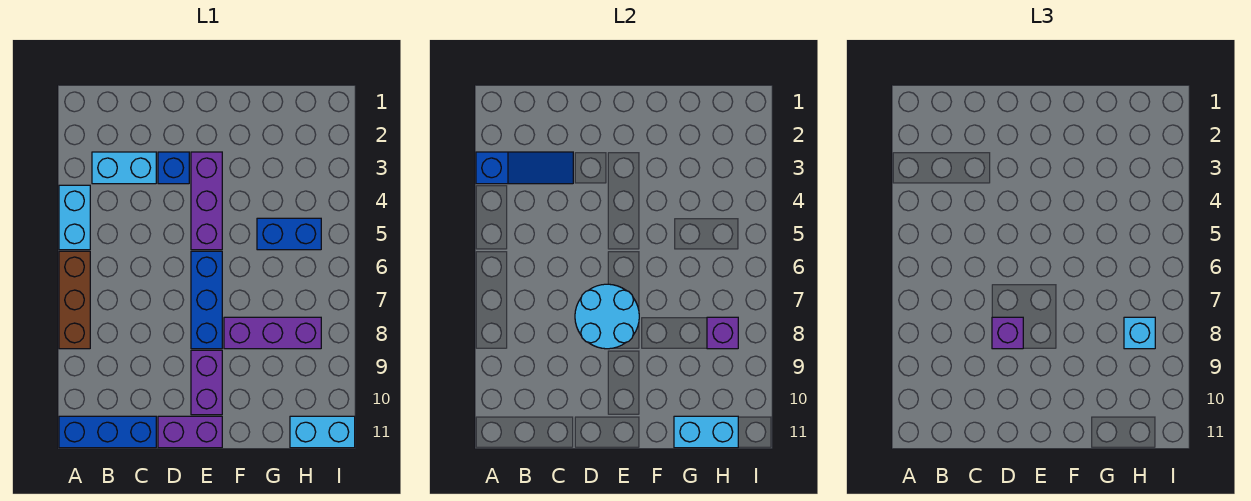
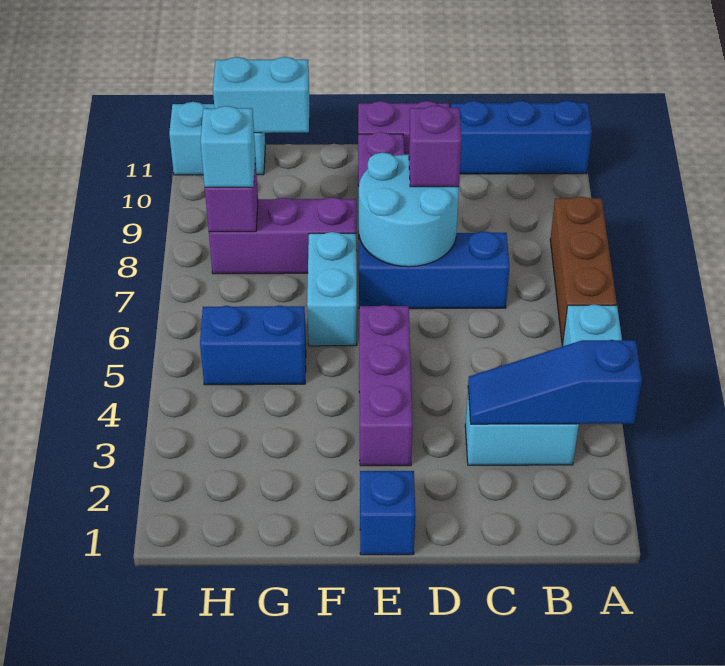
blue 1x1 brick [158,152,189,184] -> blue 1x1 brick moved to [360,471,415,555]
blue 1x3 brick [191,251,222,349] -> blue 1x3 brick turned to [359,231,510,309]
none -> cyan 1x2 brick [307,232,357,346]

